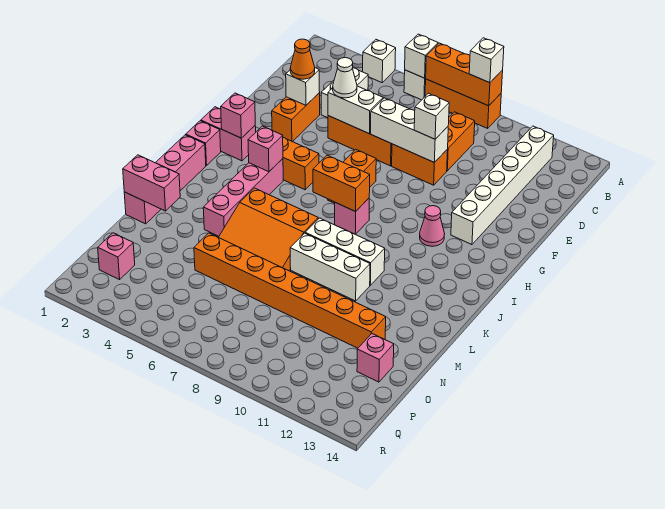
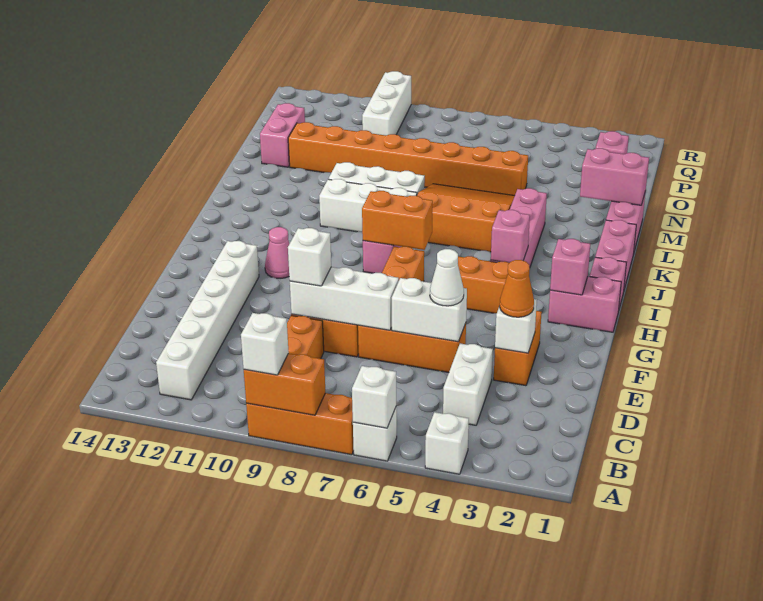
orange 1x3 brick [425,43,503,106] -> orange 1x2 brick [244,353,325,415]
pink 1x1 brick [357,334,394,382] -> pink 1x2 brick [260,103,305,167]
none -> white 1x3 brick [362,71,411,135]

